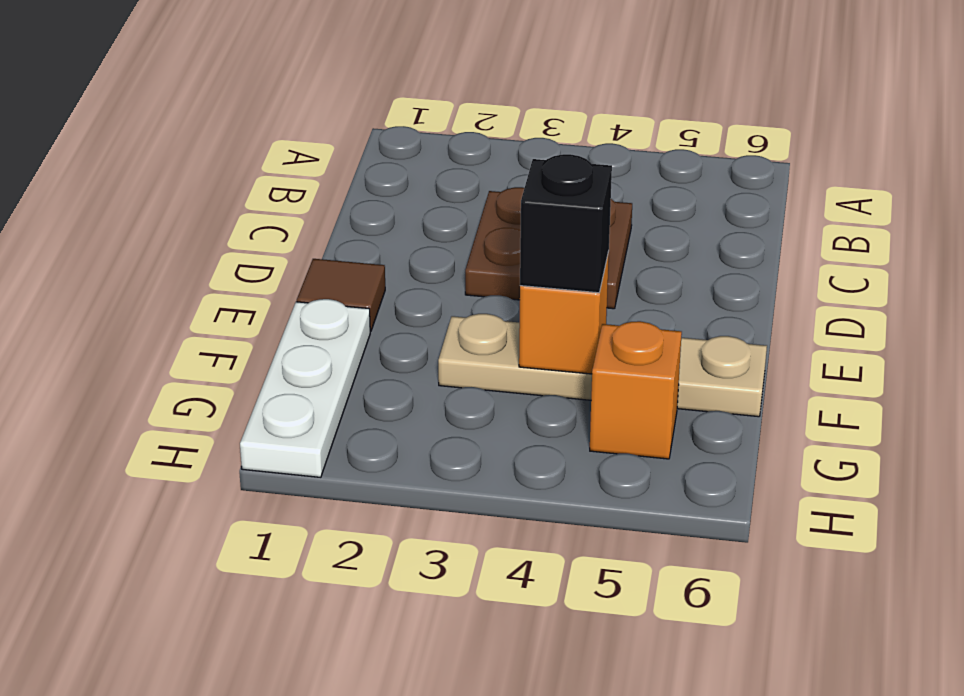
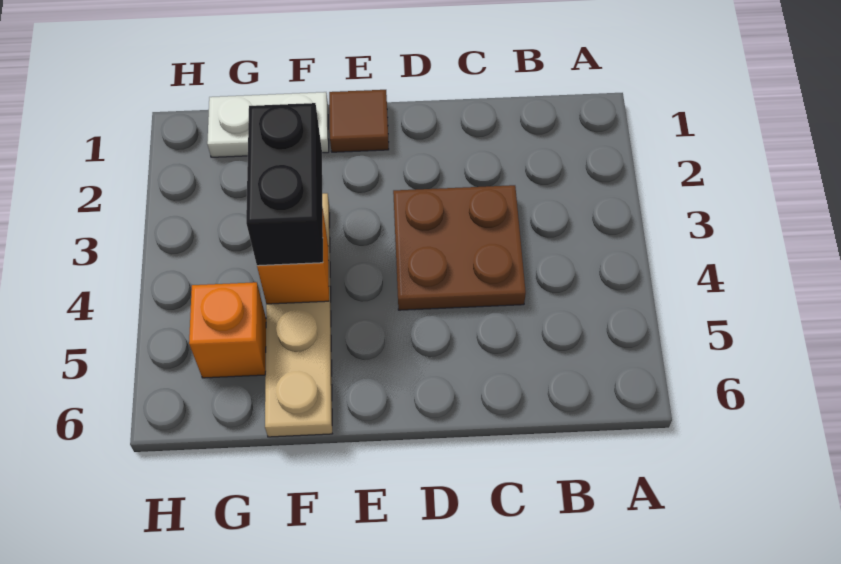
white 1x3 plate [240,299,370,477] -> white 1x2 plate [207,92,329,157]
black 1x1 brick [520,154,612,293] -> black 1x2 brick [246,103,323,266]

